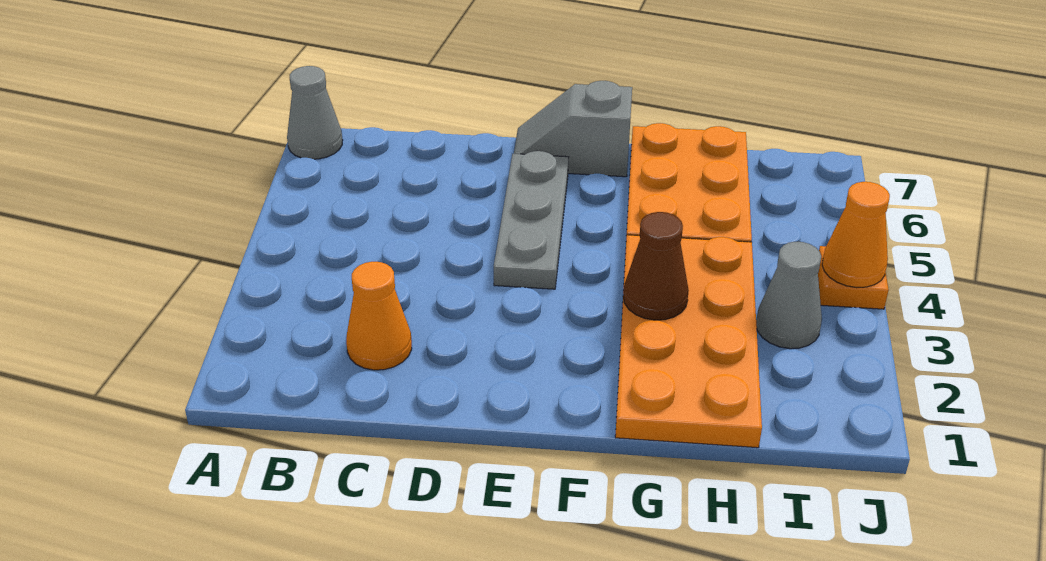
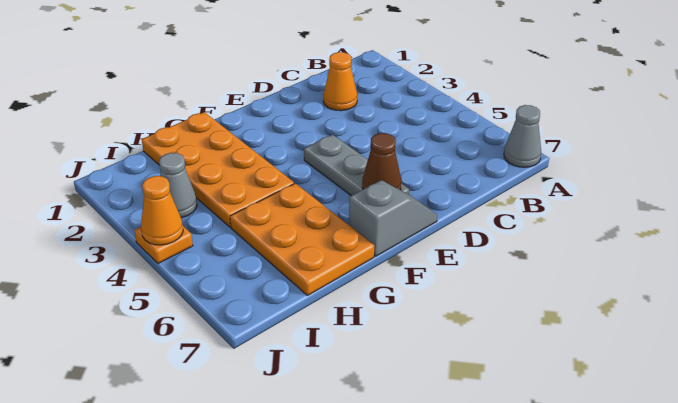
brown 1x1 cone [623,212,689,320] -> brown 1x1 cone moved to [362,133,401,190]

